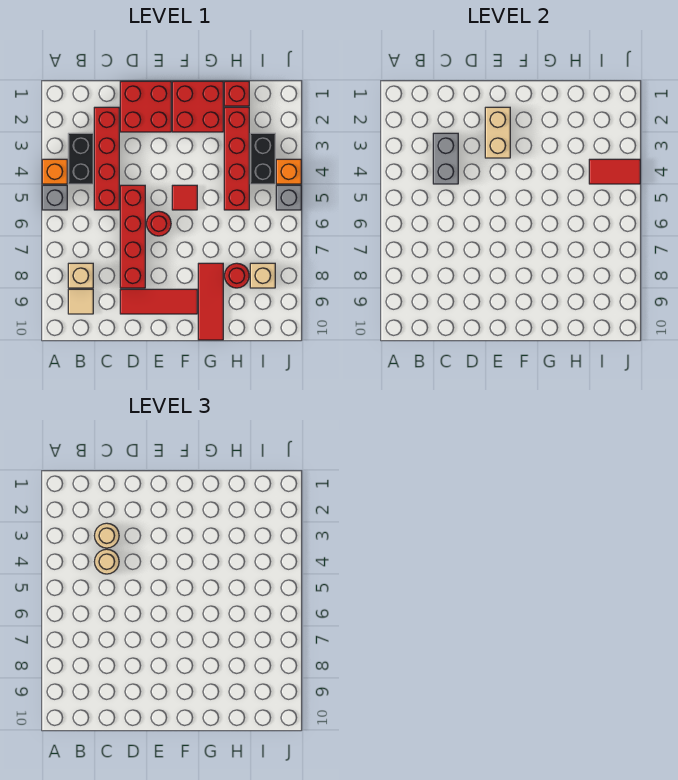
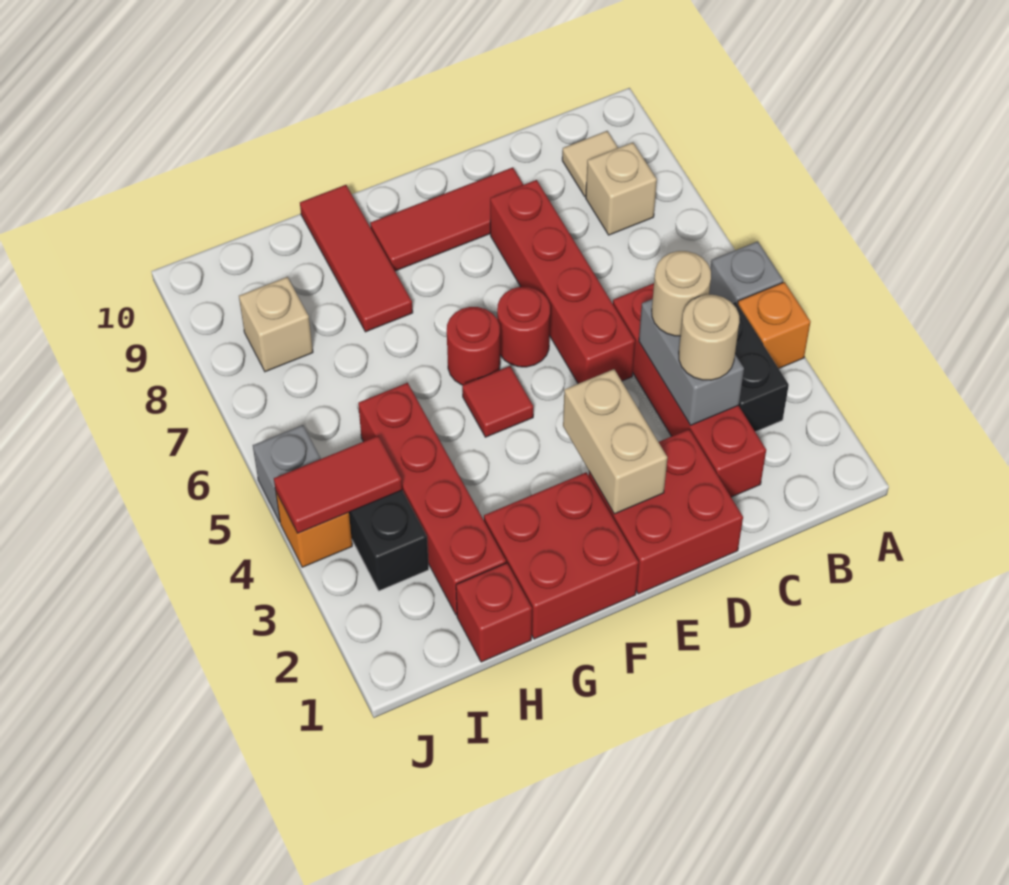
red 1x1 round brick [224,263,249,288] -> red 1x1 round brick moved to [447,307,500,385]

